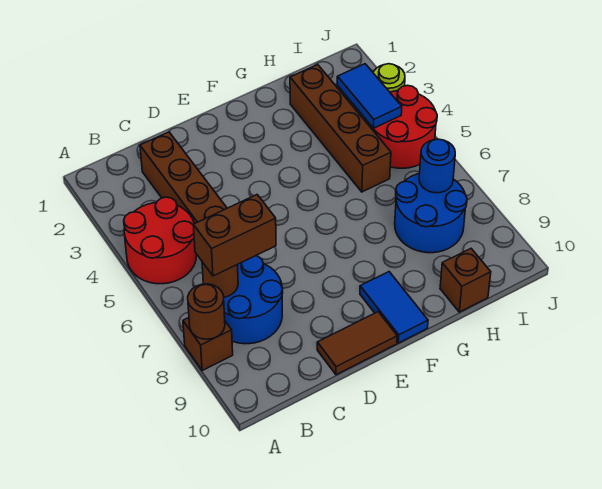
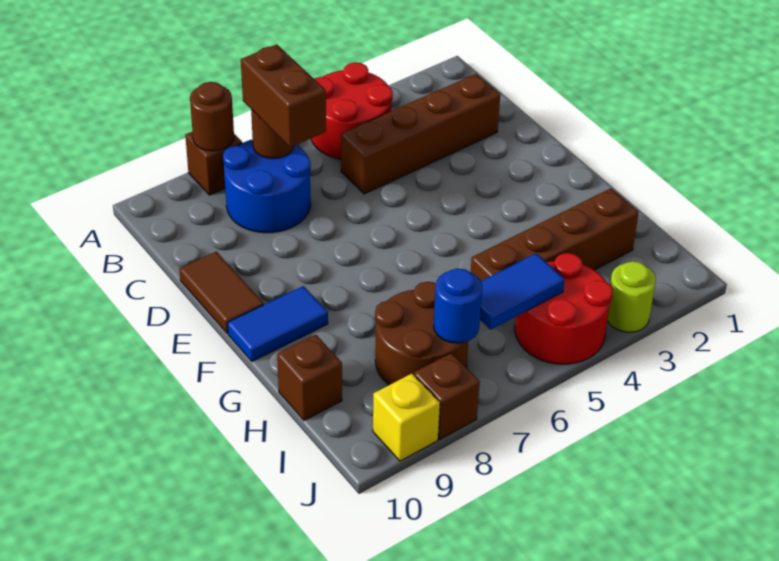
blue 2x2 round brick [395,173,467,253] -> brown 2x2 round brick [375,282,468,385]
blue 1x2 tile [337,64,402,128] -> blue 1x2 tile moved to [480,253,565,330]
none -> brown 1x1 brick [414,353,480,439]
none -> yellow 1x1 brick [373,374,440,461]

